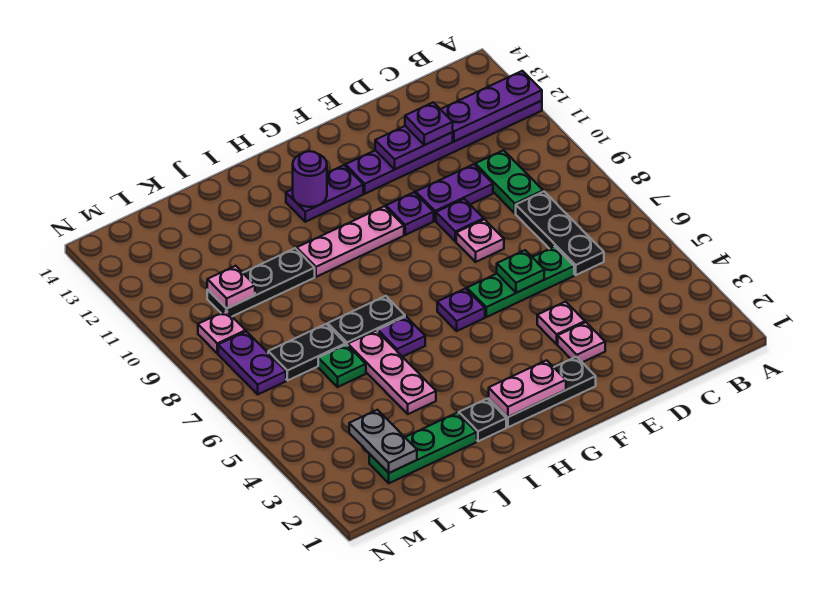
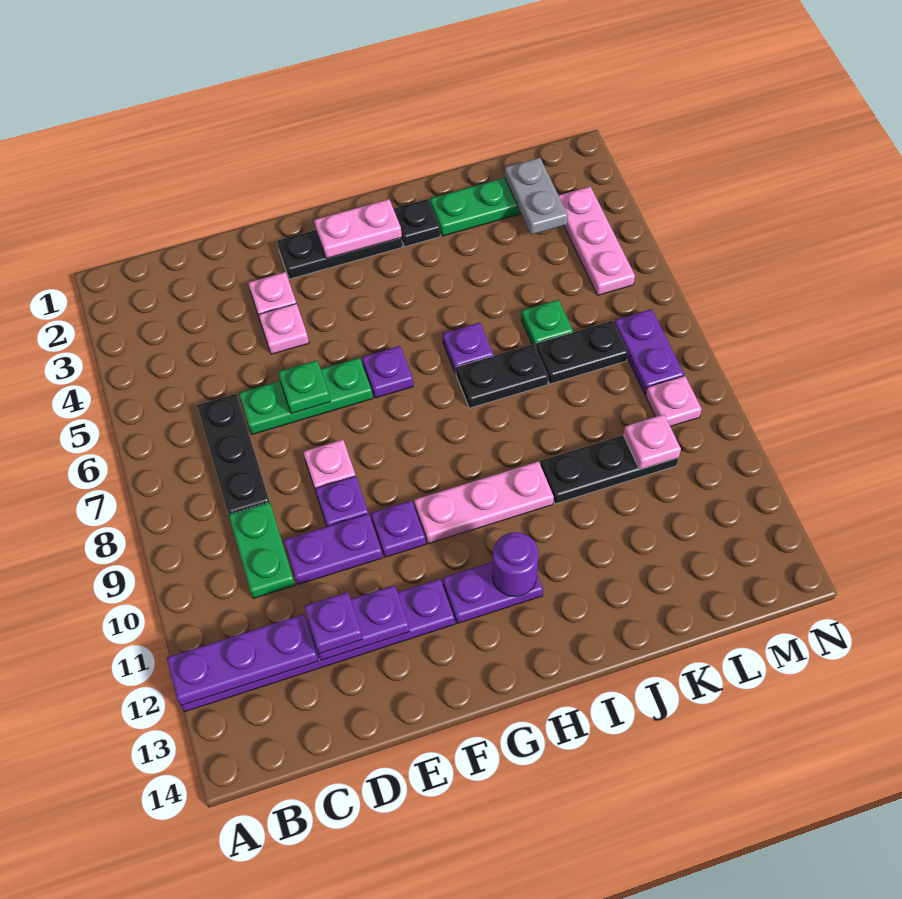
pink 1x3 plate [348,331,436,414] -> pink 1x3 plate moved to [559,187,635,295]

